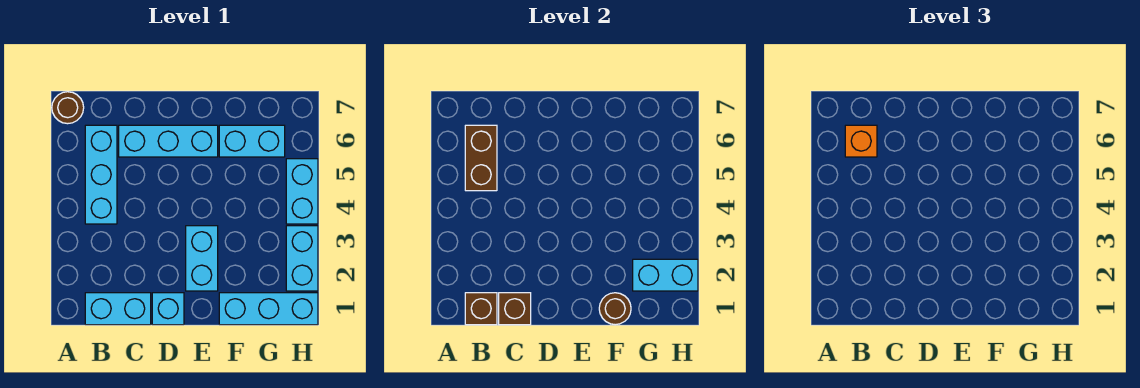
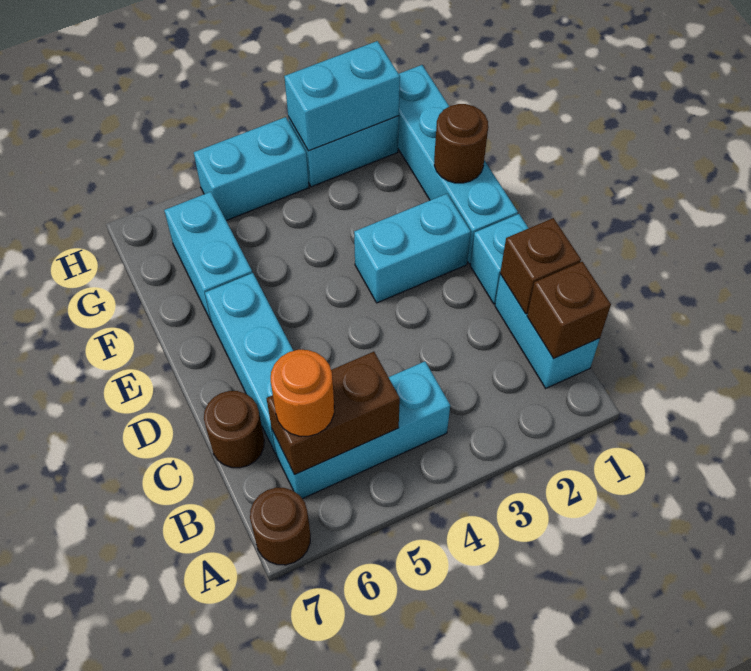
orange 1x1 brick [845,125,877,157] -> orange 1x1 round brick [271,350,334,436]
none -> brown 1x1 round brick [204,391,264,468]
cyan 1x3 brick [219,293,318,325] -> cyan 1x4 brick [398,65,518,264]
cyan 1x2 brick [633,259,698,291] -> cyan 1x2 brick turned to [284,41,400,151]

